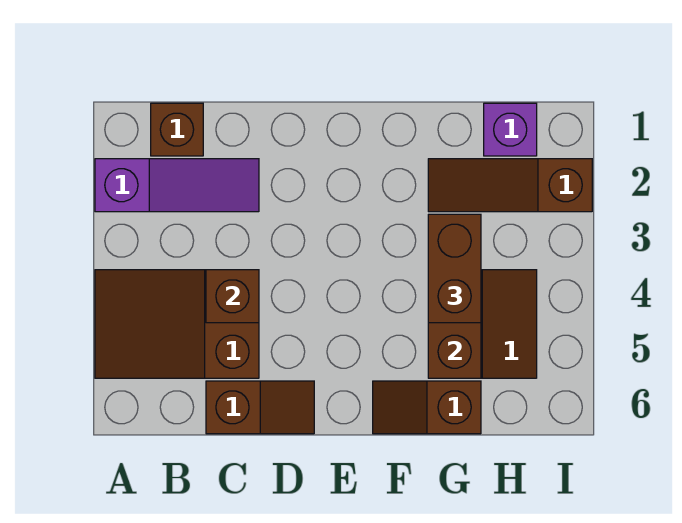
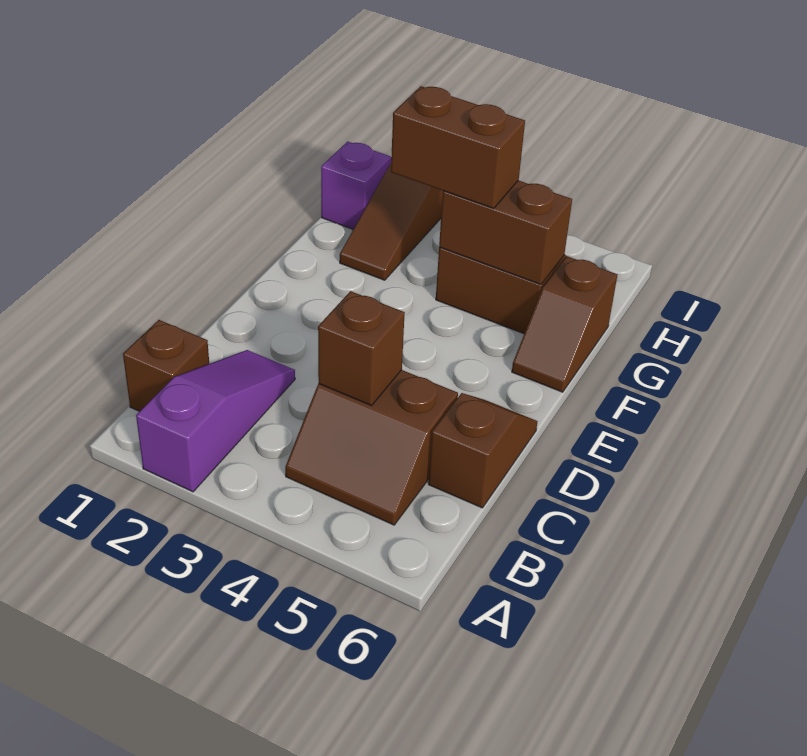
brown 2x3 slope [95,270,259,378] -> brown 2x2 slope [285,370,458,525]

